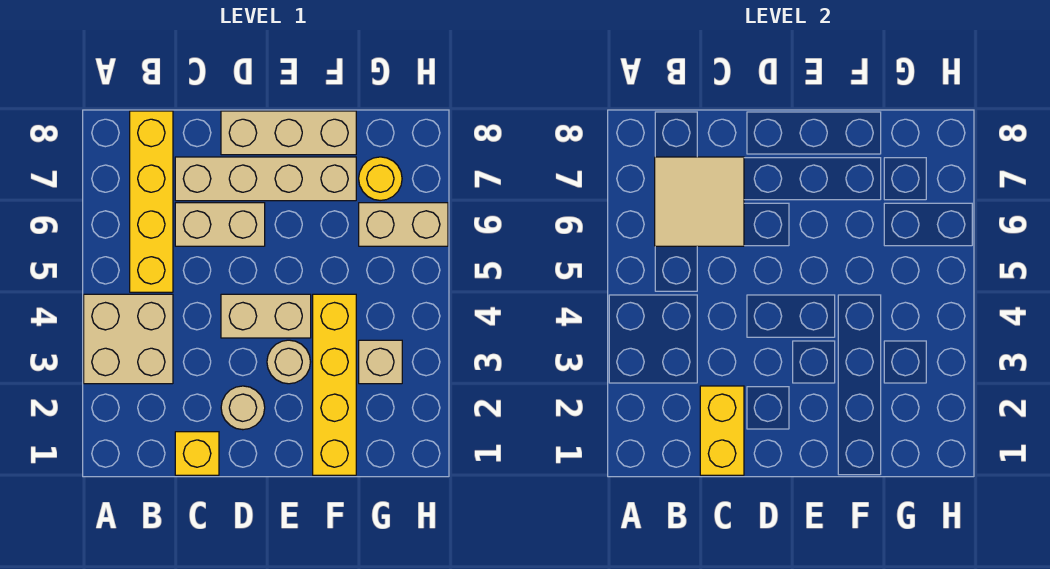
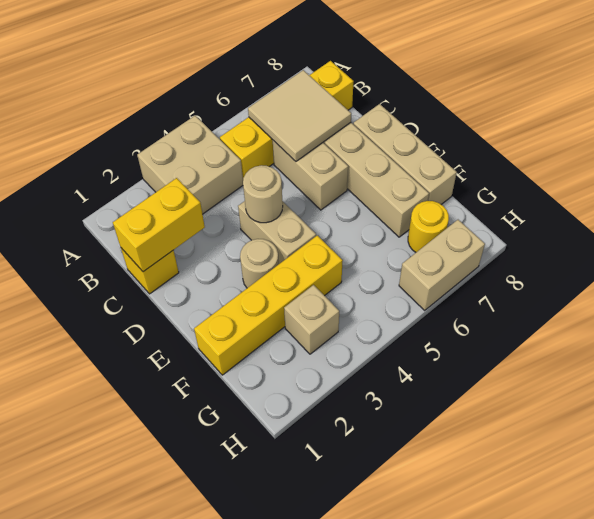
tan 1x1 round brick [221,386,265,430] -> tan 1x1 round brick moved to [243,165,283,223]
tan 1x2 brick [359,203,448,246] -> tan 1x2 brick turned to [399,220,485,310]

